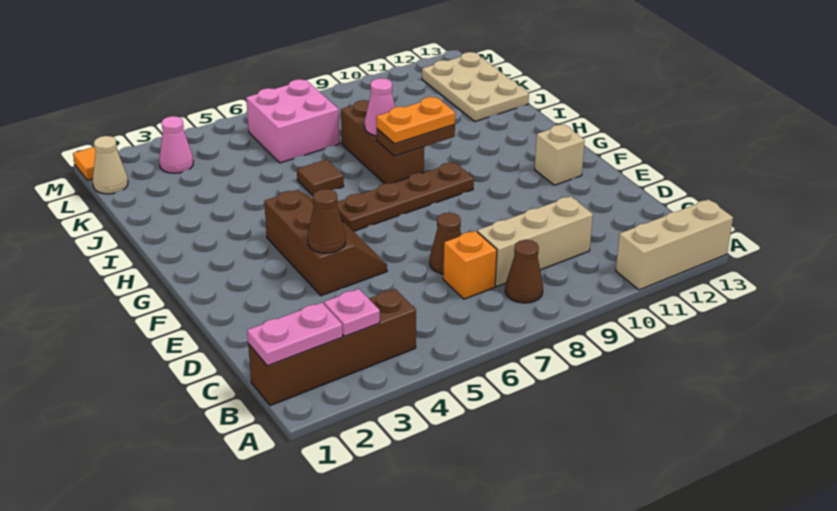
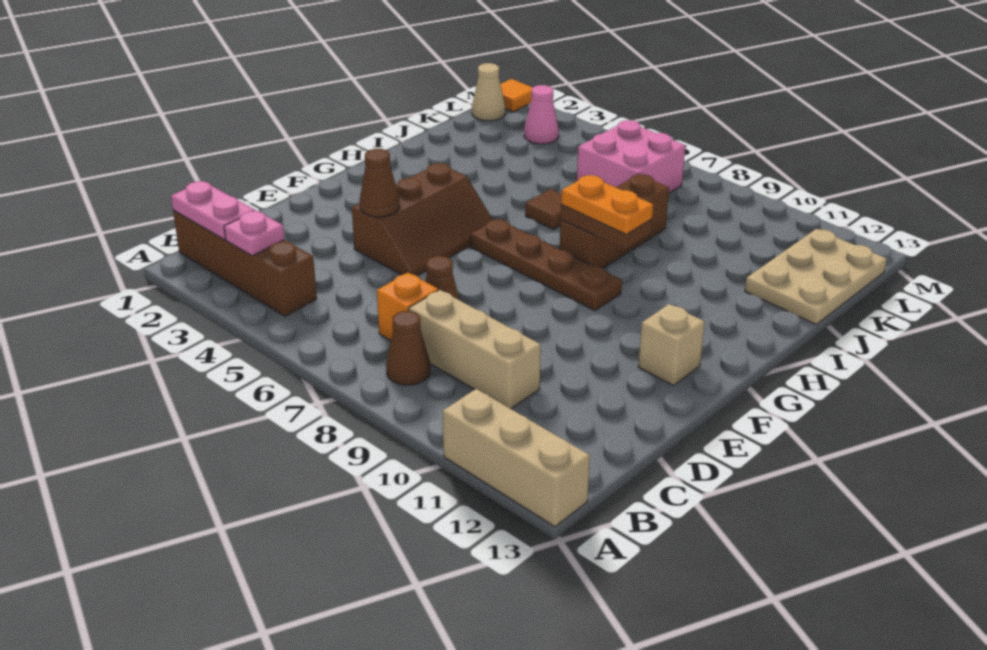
pink 1x1 cone [365,78,395,136] -> none

